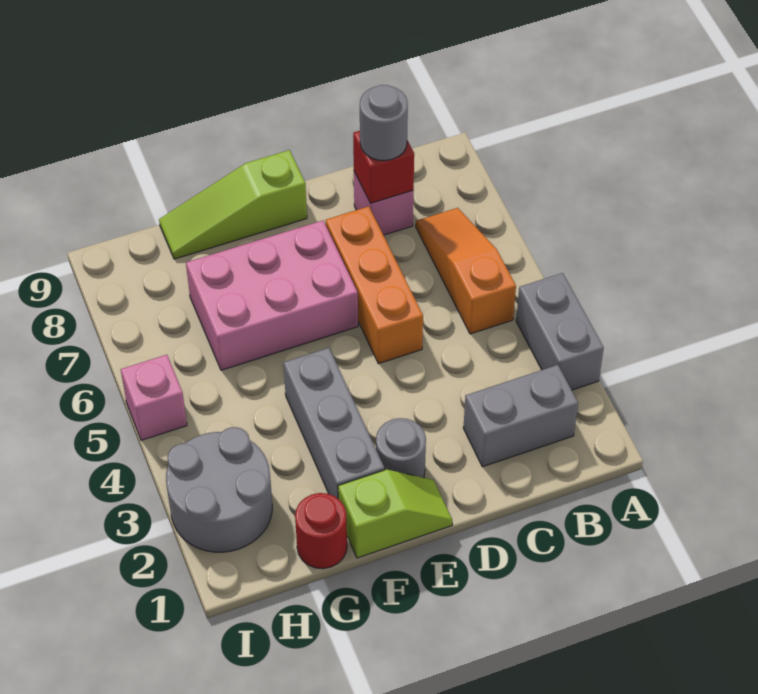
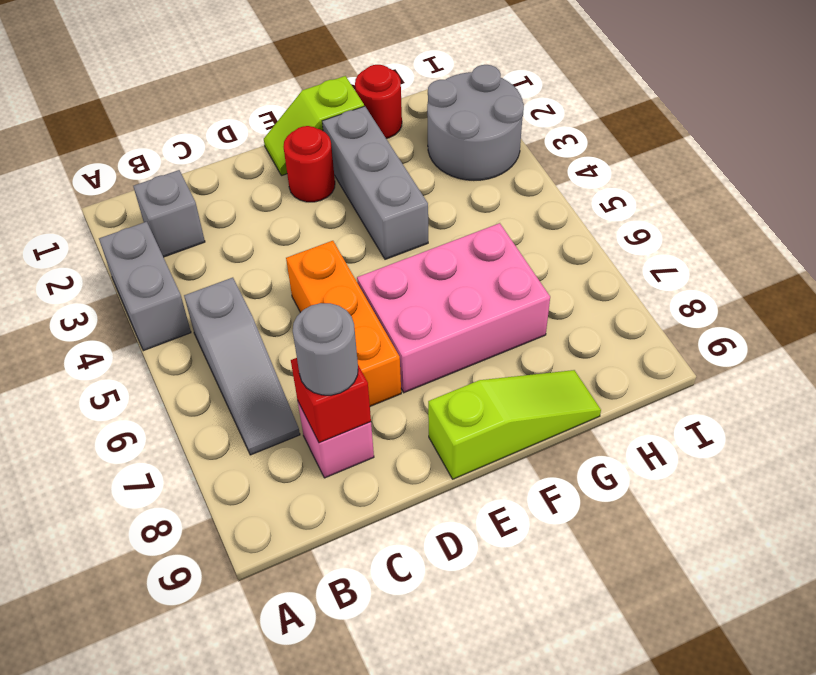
grey 1x2 brick [463,365,578,467] -> grey 1x1 brick [133,170,205,257]
orange 1x3 slope [416,208,516,334] -> grey 1x3 slope [184,278,300,455]
grey 1x1 round brick [376,418,426,478] -> red 1x1 round brick [283,126,335,202]
pink 1x1 brick [121,355,187,440] -> none

